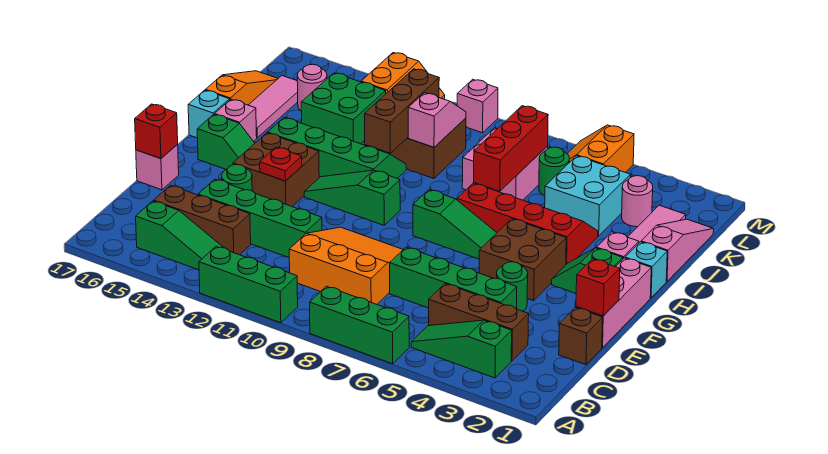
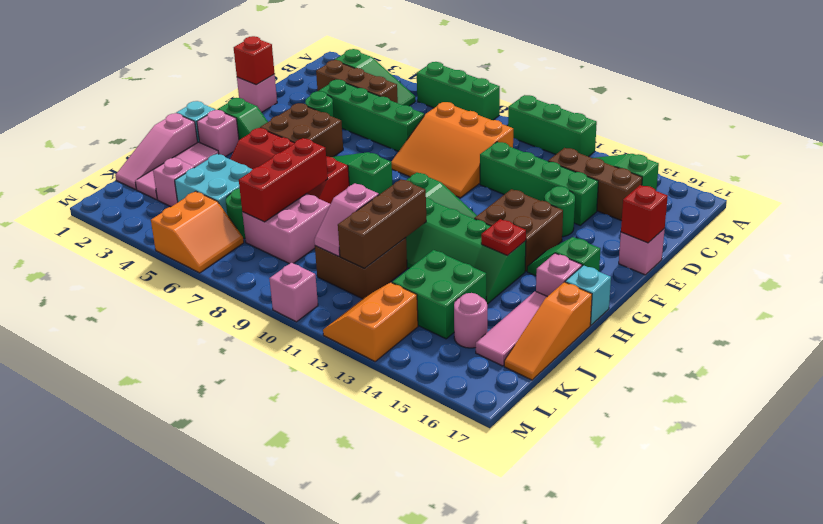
brown 1x1 brick [559,308,603,365] -> none
pink 1x3 brick [576,258,651,348] -> pink 1x1 brick [237,74,277,112]
red 1x1 plate [260,147,302,181] -> red 1x1 plate moved to [481,219,526,256]
pink 1x1 round brick [622,176,653,227] -> pink 1x1 brick [153,157,195,207]

